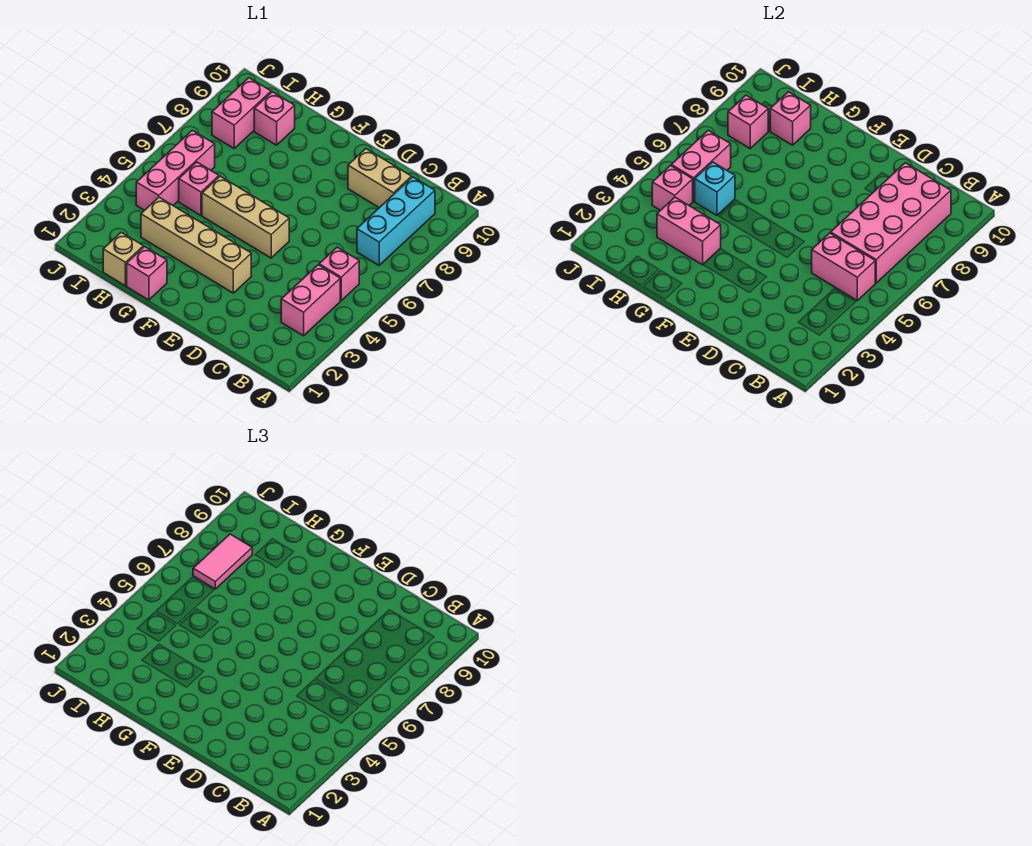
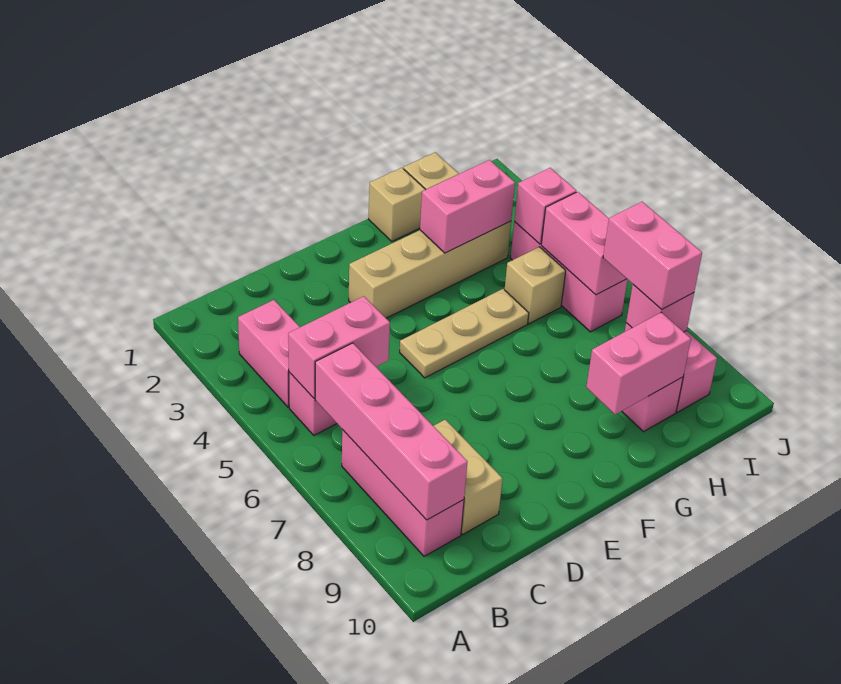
pink 2x4 brick [831,163,951,283] -> pink 1x4 brick [315,343,467,520]
cyan 1x3 brick [357,177,435,265] -> pink 1x3 brick [342,430,464,556]
tan 1x2 brick [348,149,412,208] -> tan 1x2 brick turned to [434,420,503,534]
tan 1x3 brick [202,176,289,258] -> tan 1x3 plate [400,289,529,378]
pink 1x1 brick [127,247,167,300] -> tan 1x1 brick [369,168,426,241]
pink 1x1 brick [179,162,219,215] -> tan 1x1 brick [505,247,566,324]
cyan 1x1 brick [695,162,735,215] -> none
pink 1x1 brick [770,92,811,145] -> pink 1x2 brick [586,312,691,415]
pink 1x2 tile [193,534,252,589] -> pink 1x2 brick [603,202,702,310]

